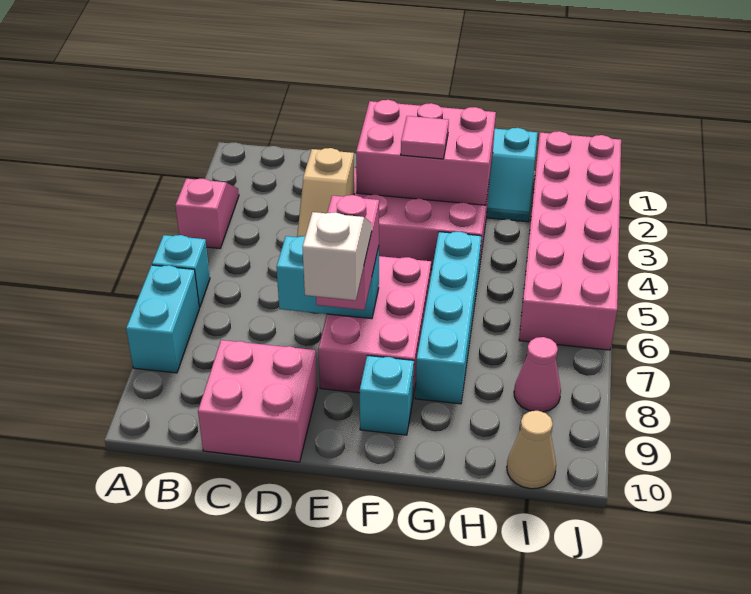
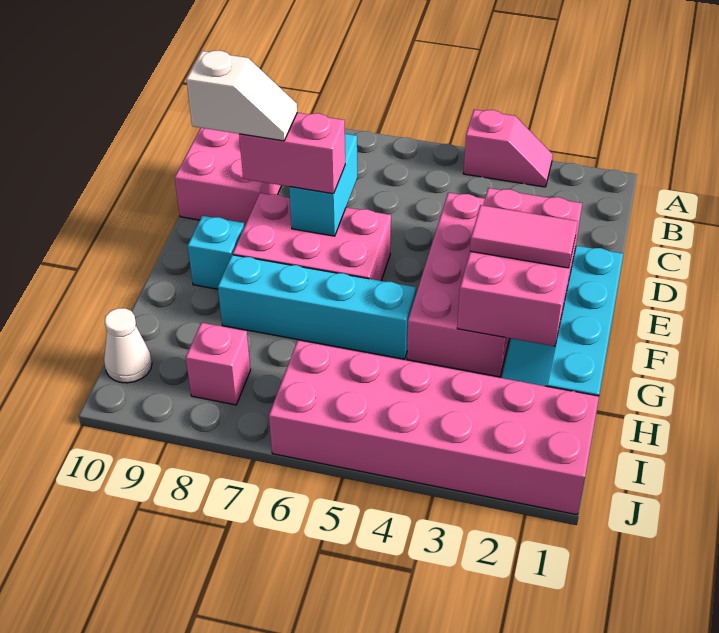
cyan 1x1 brick [152,235,210,308] -> none
cyan 1x2 brick [126,265,199,373] -> none
tan 1x2 slope [297,148,354,237] -> none
pink 1x1 tile [401,116,449,159] -> pink 1x2 tile [470,205,578,268]
pink 1x1 cone [514,337,561,412] -> pink 1x1 brick [186,323,251,405]
tan 1x1 cone [507,411,556,489] -> white 1x1 cone [104,308,152,383]

